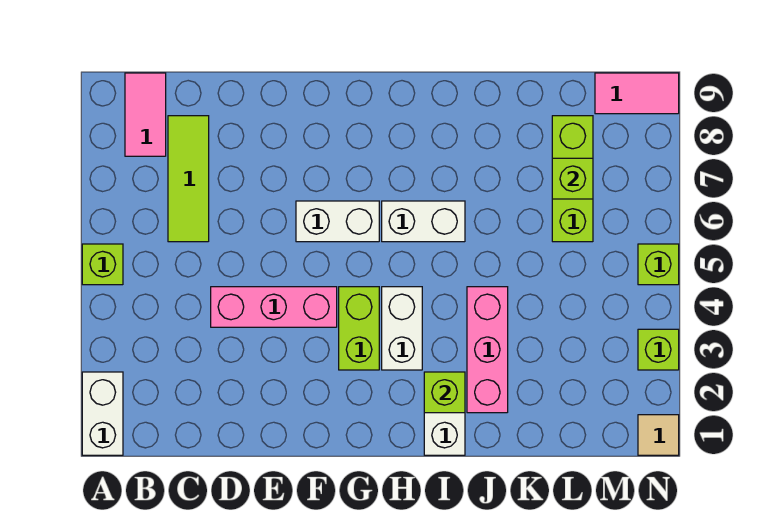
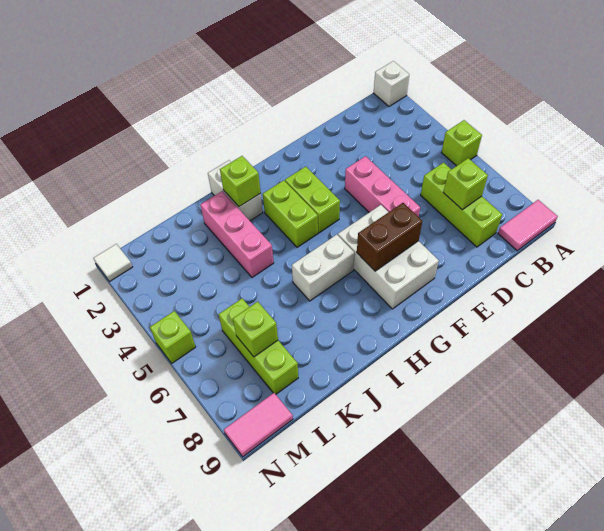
white 1x2 brick [82,372,123,455] -> white 1x1 brick [374,61,409,106]
pink 1x2 tile [125,73,166,156] -> pink 1x2 tile turned to [498,200,558,251]
lime 1x3 tile [168,116,209,242] -> lime 1x3 brick [421,163,502,247]
pink 1x3 brick [211,287,337,327] -> pink 1x3 brick turned to [345,156,420,217]
white 1x2 brick [296,201,379,242] -> white 2x3 brick [338,205,439,309]
none -> brown 1x2 brick [357,203,422,271]
white 1x2 brick [382,287,422,370] -> lime 1x2 brick [263,180,318,247]
tan 1x1 tile [638,415,679,455] -> white 1x1 tile [94,244,132,282]
lime 1x1 brick [638,329,679,370] -> lime 1x1 brick moved to [443,158,488,210]

